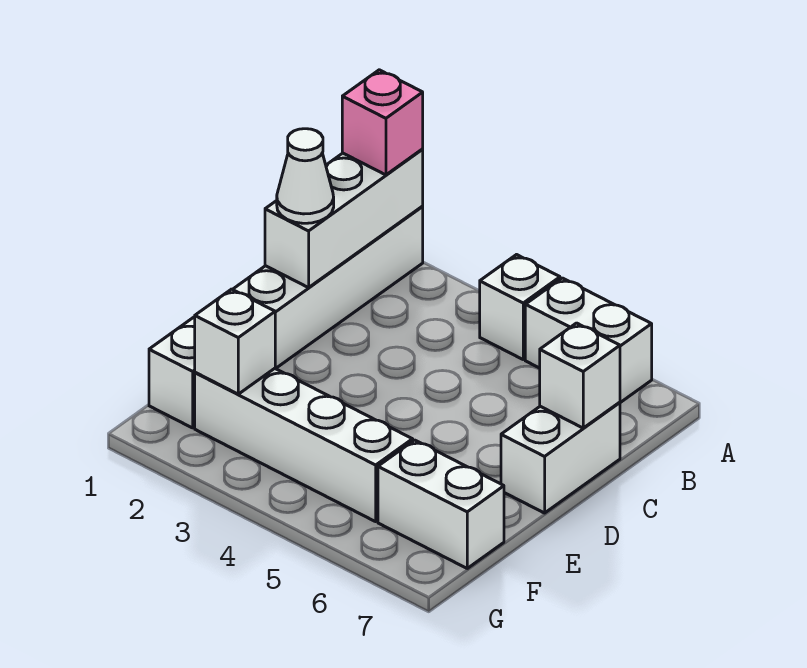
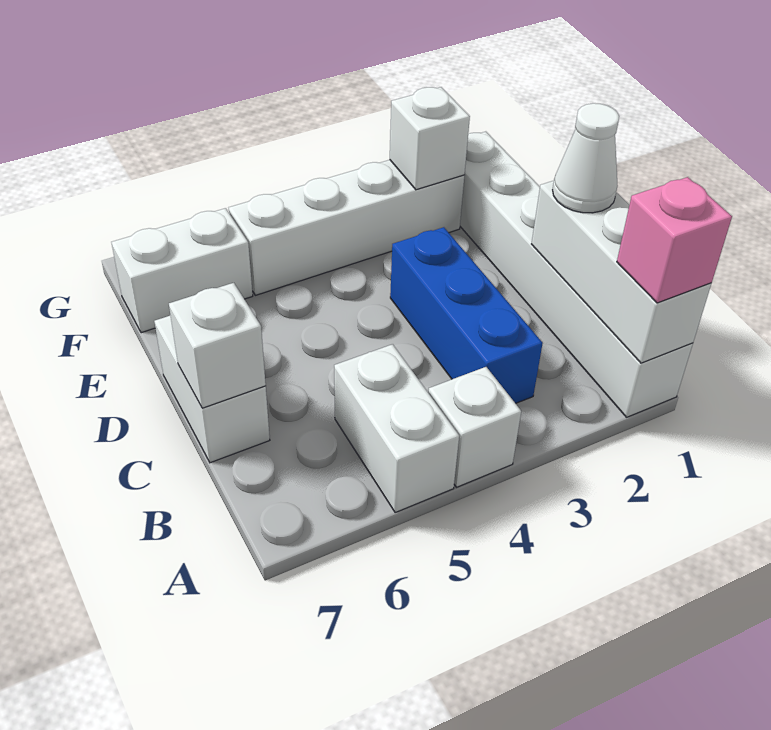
white 1x2 brick [525,278,652,403] -> white 1x2 brick turned to [334,344,459,512]
none -> blue 1x3 brick [390,227,543,403]

